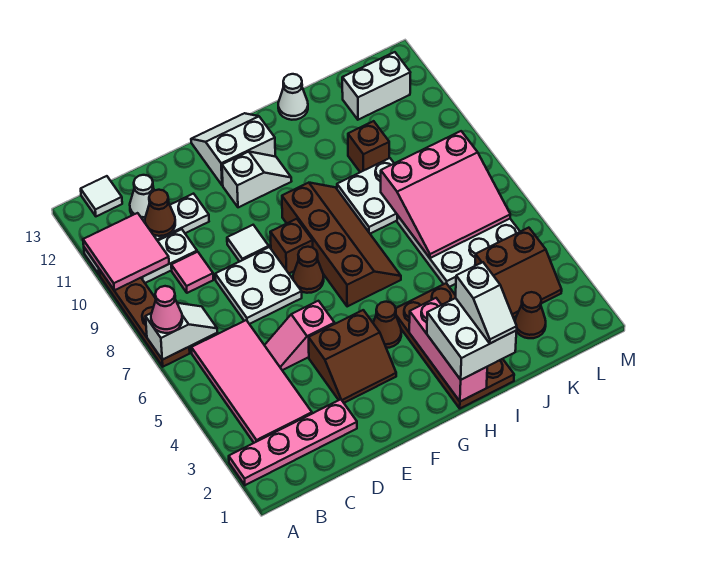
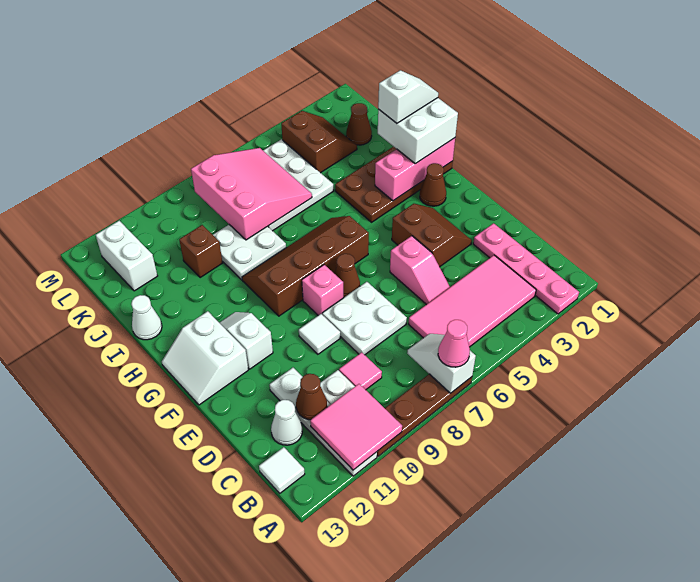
brown 1x1 brick [270,219,313,273] -> pink 1x1 brick [302,265,343,315]
brown 1x1 cone [373,302,401,348] -> brown 1x1 cone moved to [420,163,446,206]

